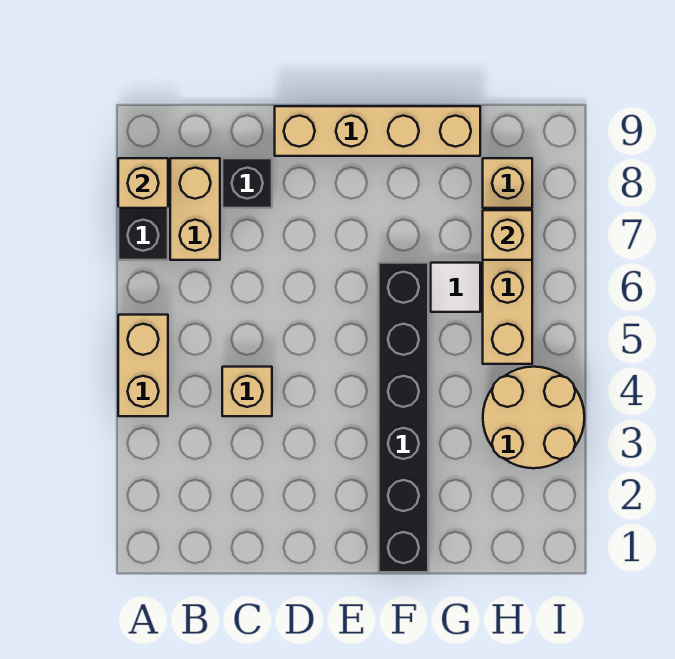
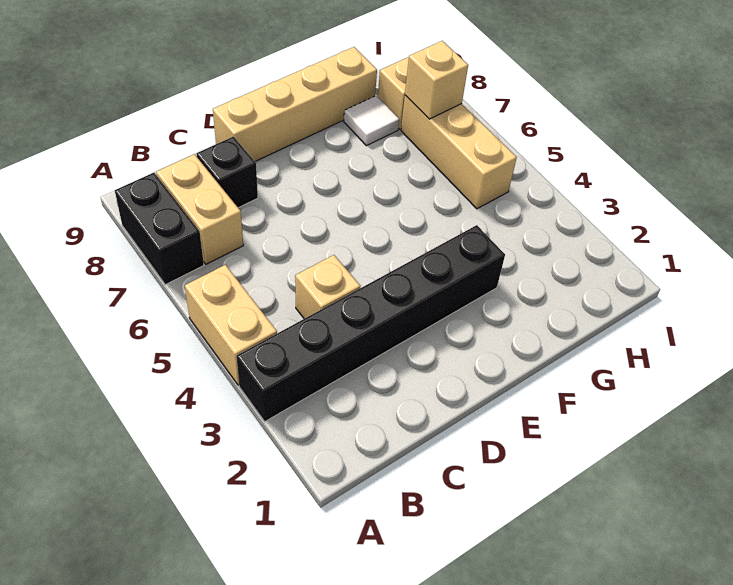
tan 1x1 brick [118,158,168,208] -> none
black 1x6 brick [379,263,428,572] -> black 1x6 brick turned to [237,225,505,421]
white 1x1 tile [431,263,480,312] -> white 1x1 tile moved to [344,96,399,146]
tan 2x2 round brick [483,367,584,468] -> none

